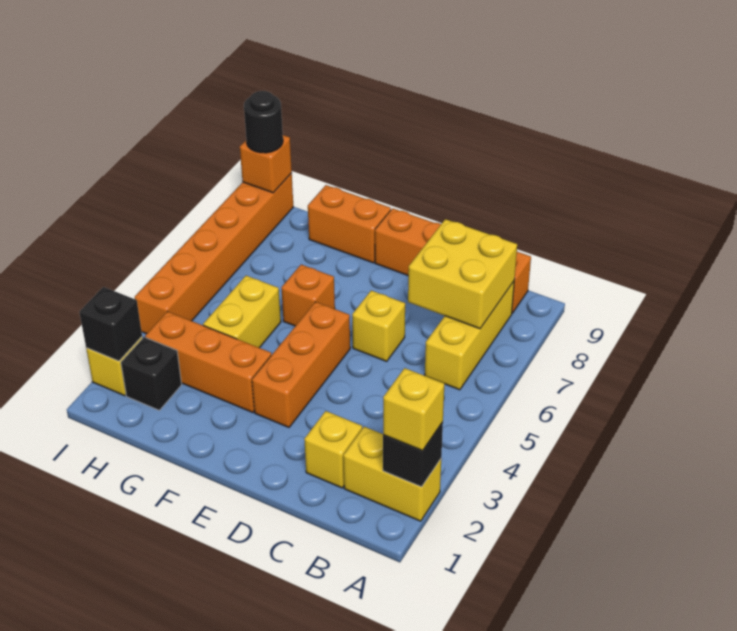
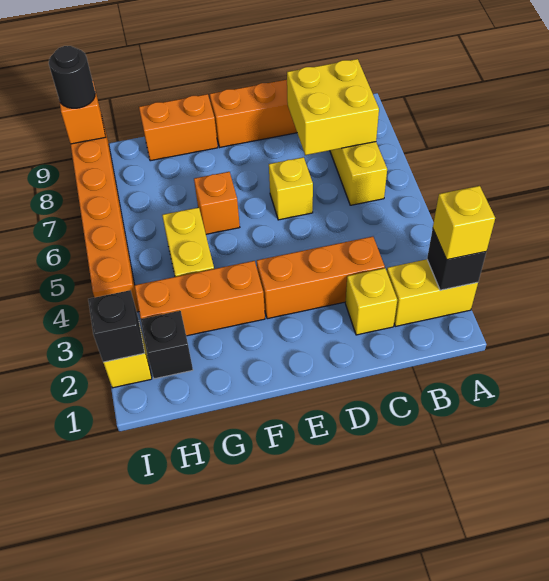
orange 1x3 brick [252,302,350,427] -> orange 1x3 brick turned to [257,237,385,319]

